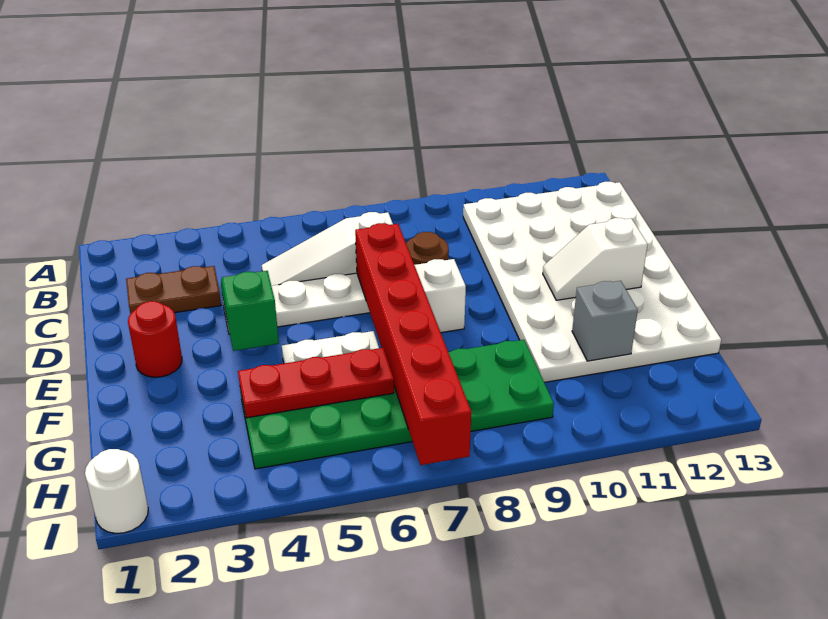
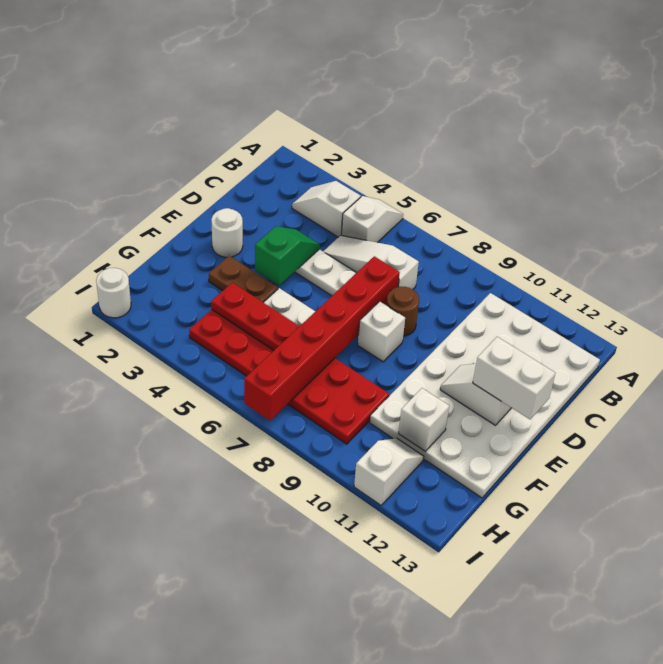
none -> white 1x2 slope [342,196,403,243]
none -> white 1x2 slope [292,181,361,237]
brown 1x2 plate [126,266,221,314] -> brown 1x2 plate moved to [209,256,278,302]
red 1x1 round brick [128,301,182,377] -> white 1x1 round brick [211,208,243,257]
none -> white 1x2 brick [473,337,555,419]
green 2x6 plate [240,340,554,469] -> red 2x6 plate [189,310,389,444]
grey 1x1 brick [572,281,638,361] -> white 1x1 brick [398,388,449,451]
none -> white 1x2 slope [354,438,424,505]

